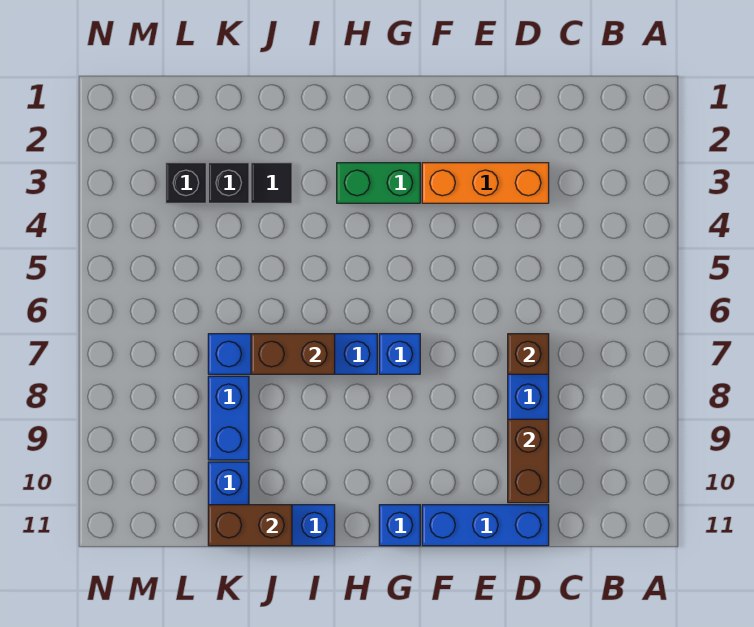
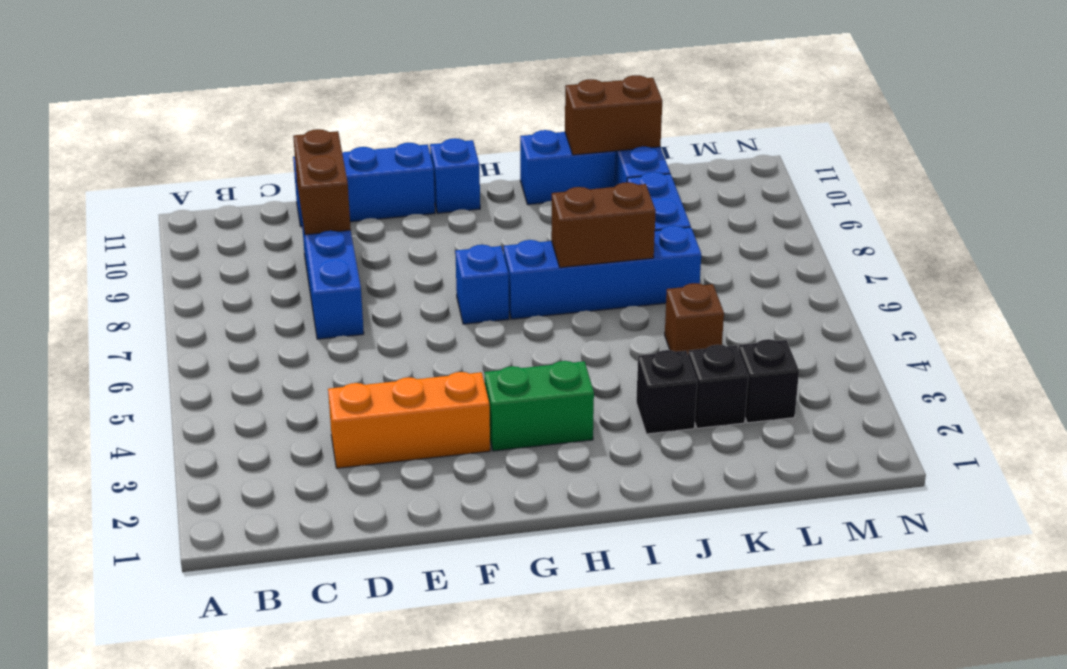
brown 1x1 brick [508,334,549,374] -> brown 1x1 brick moved to [665,283,724,354]
black 1x1 tile [251,163,292,203] -> black 1x1 brick [636,350,697,434]

